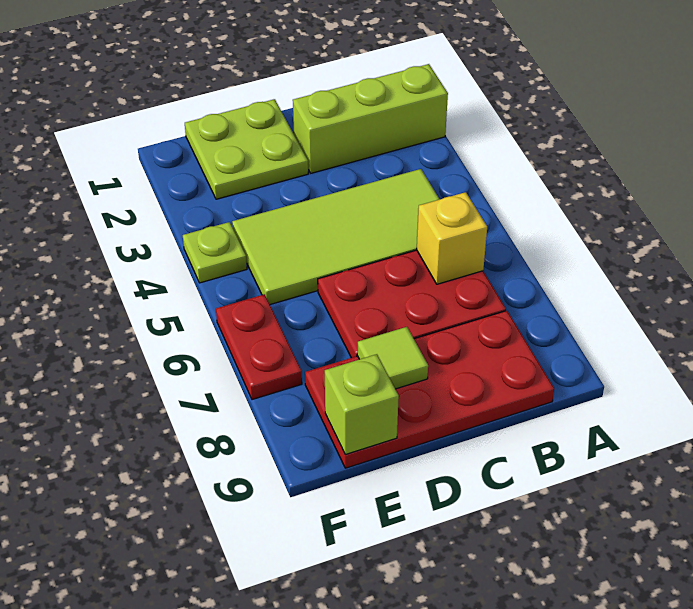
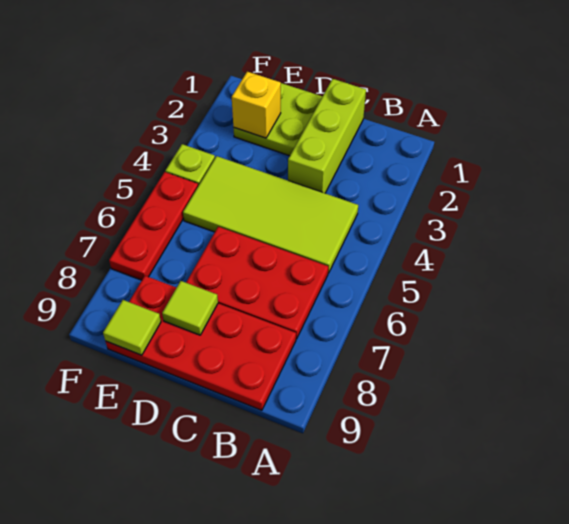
lime 1x3 brick [293,64,448,173] -> lime 1x3 brick turned to [288,79,366,193]
yellow 1x1 brick [417,192,487,284] -> yellow 1x1 brick moved to [232,72,281,138]
lime 1x1 brick [325,354,399,454] -> lime 1x1 tile [103,300,161,355]
red 1x2 plate [216,294,302,400] -> red 1x3 plate [109,172,198,280]

